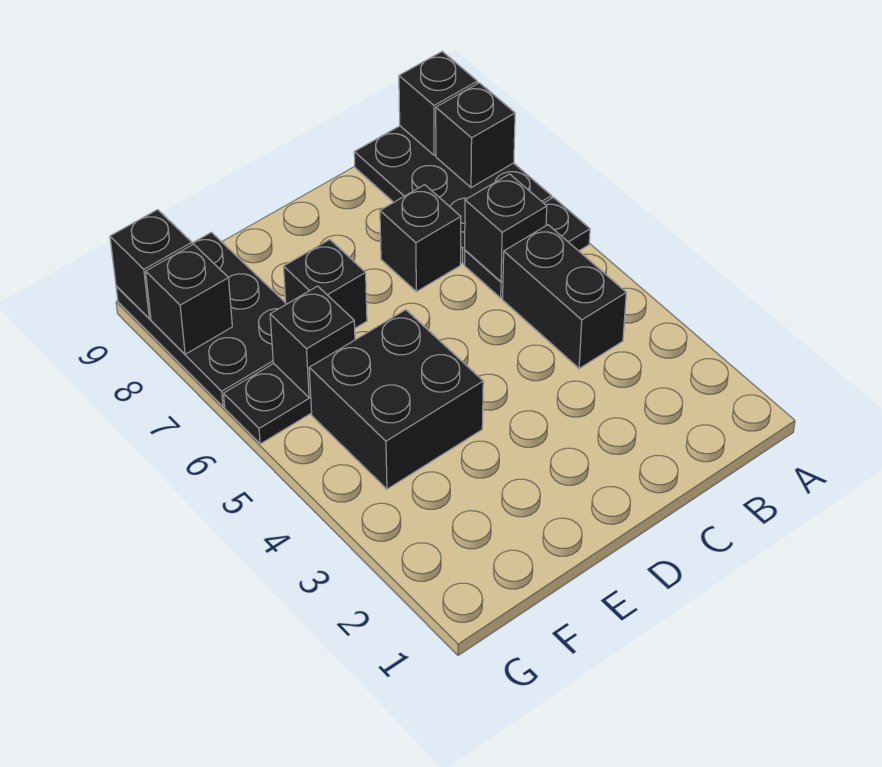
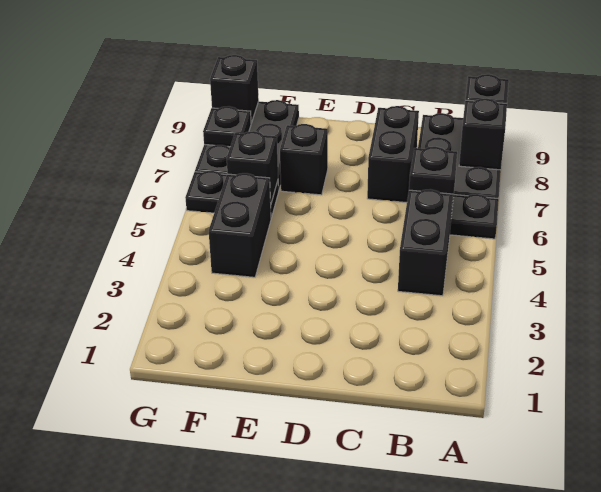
black 1x1 brick [380,185,461,292] -> black 1x2 brick [367,106,419,203]
black 2x2 brick [309,310,483,489] -> black 1x2 brick [209,173,271,277]
black 1x1 brick [146,244,232,354] -> black 1x1 plate [203,106,251,147]

